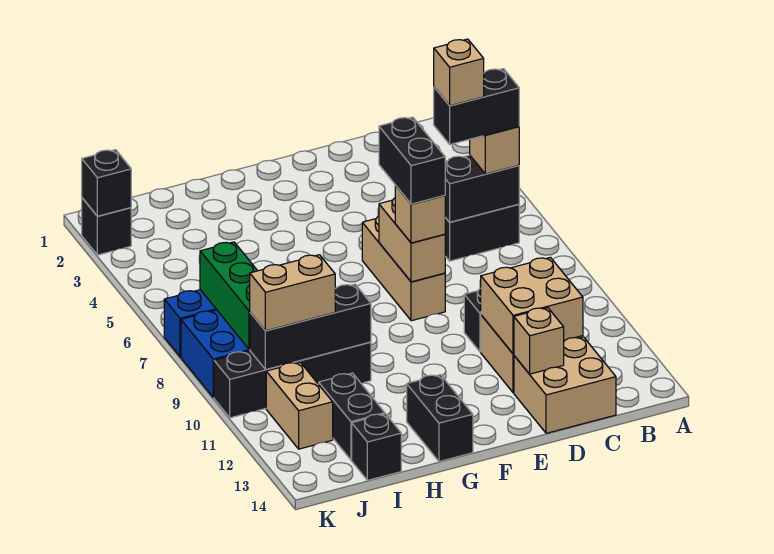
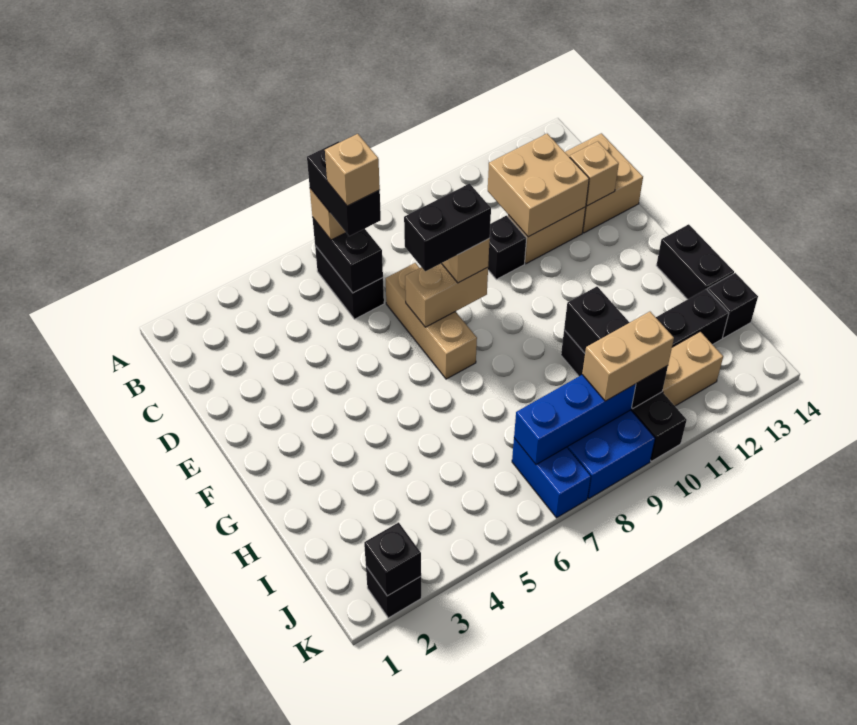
tan 1x3 brick [362,216,445,321] -> tan 1x3 brick turned to [386,263,477,379]
black 1x2 brick [407,375,473,462] -> black 1x2 brick turned to [656,224,734,299]
tan 1x2 brick [250,255,335,331] -> tan 1x2 brick turned to [582,312,674,401]
green 1x3 brick [200,242,257,349] -> blue 1x3 brick [514,375,636,465]

